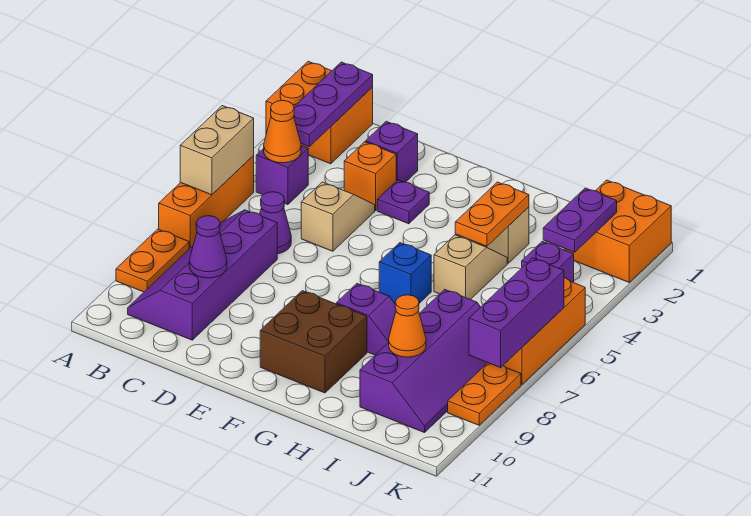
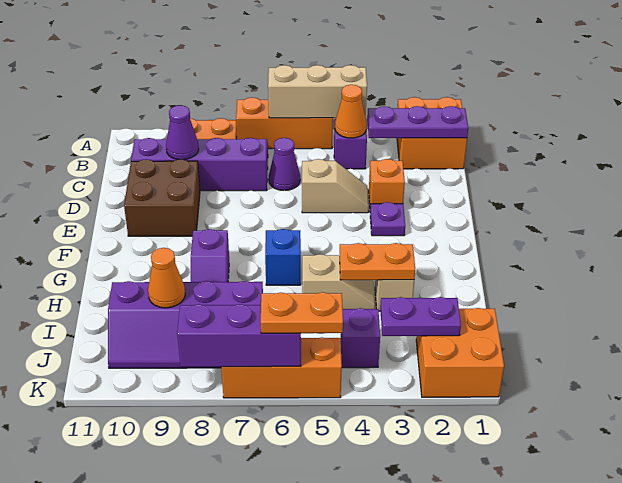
tan 1x2 brick [180,106,254,195] -> tan 1x3 brick [268,65,367,118]
purple 1x1 brick [366,121,418,182] -> none
brown 2x2 brick [260,291,367,393] -> brown 2x2 brick moved to [124,159,200,236]
orange 1x2 plate [448,363,521,425] -> orange 1x2 plate moved to [261,292,343,334]

